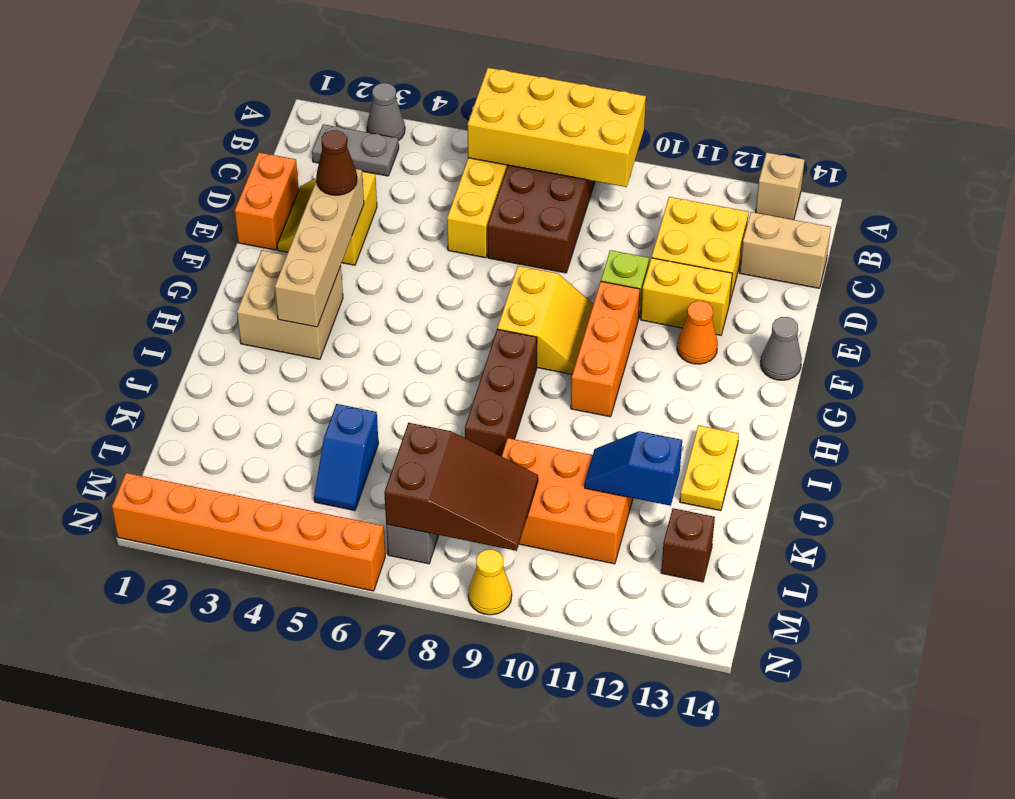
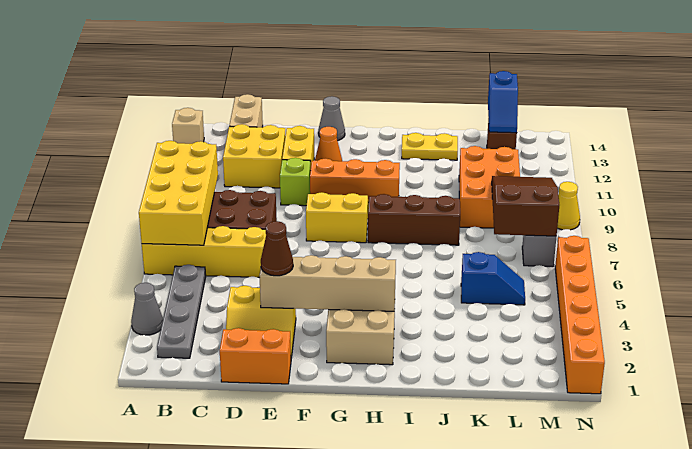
grey 1x2 plate [312,124,399,176] -> grey 1x4 plate [157,265,206,358]
blue 1x2 slope [585,431,682,506] -> blue 1x2 slope moved to [488,71,518,133]

